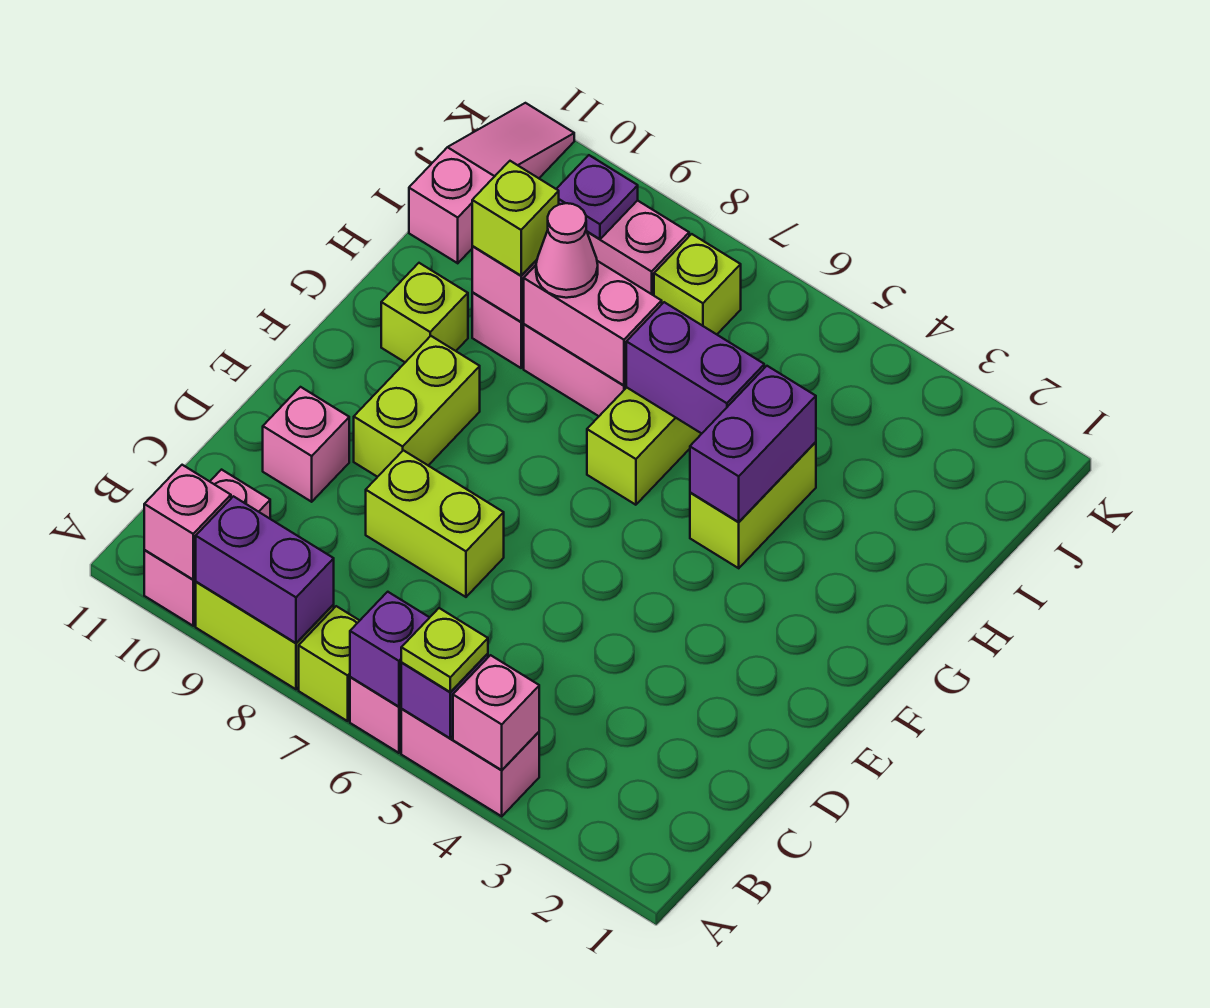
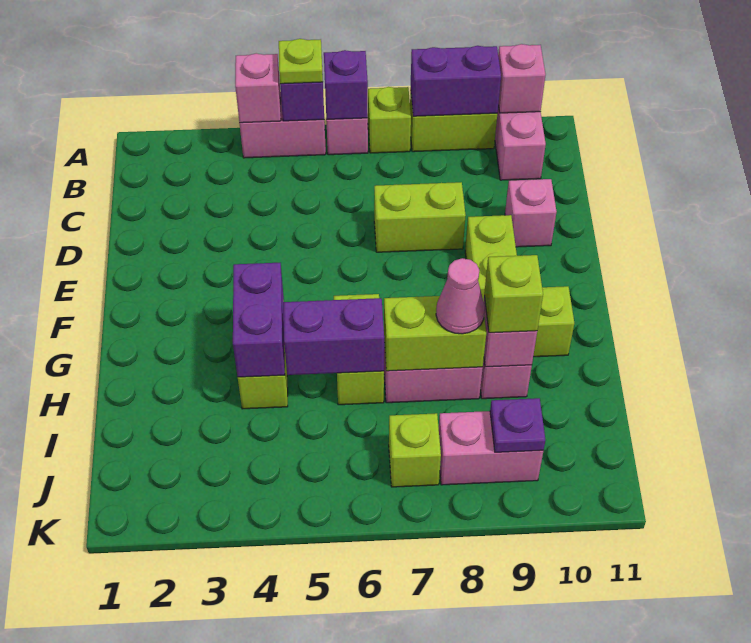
pink 1x2 brick [524,261,662,385] -> lime 1x2 brick [384,296,486,371]
pink 1x3 slope [409,103,574,263] -> none

